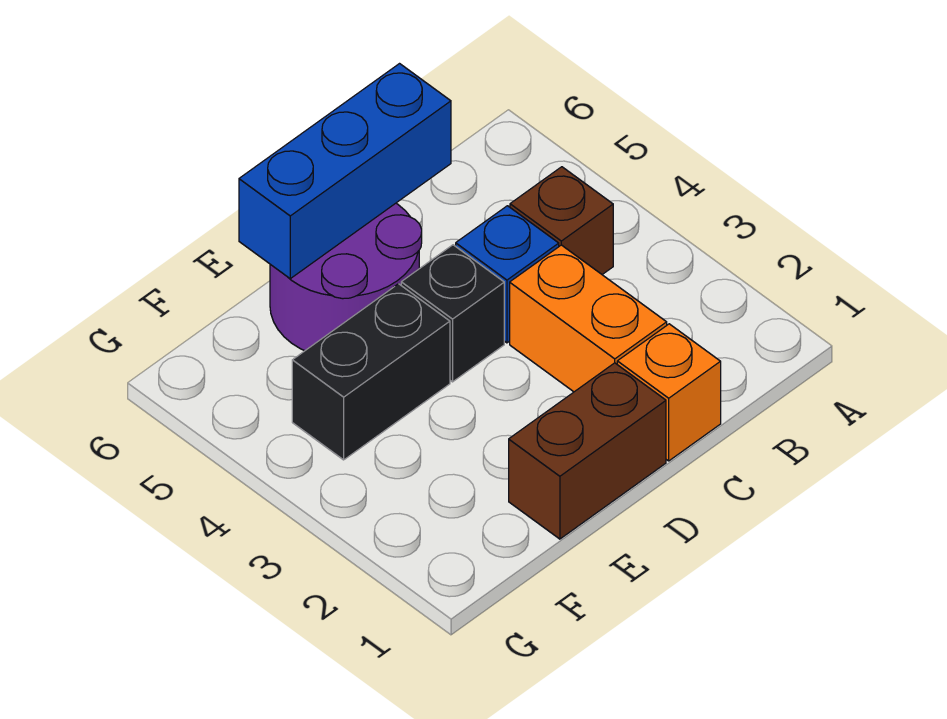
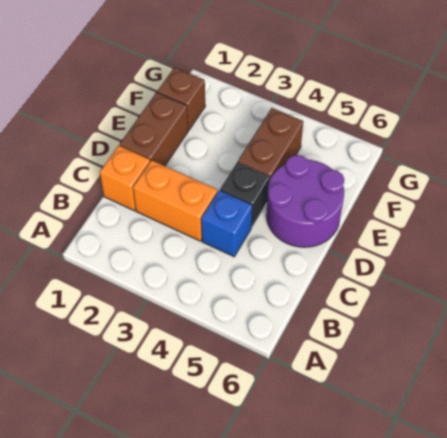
brown 1x1 brick [510,167,613,275] -> brown 1x1 brick moved to [157,67,205,130]
blue 1x3 brick [239,64,451,279] -> none
black 1x2 brick [292,284,450,460] -> brown 1x2 brick [238,108,303,179]

